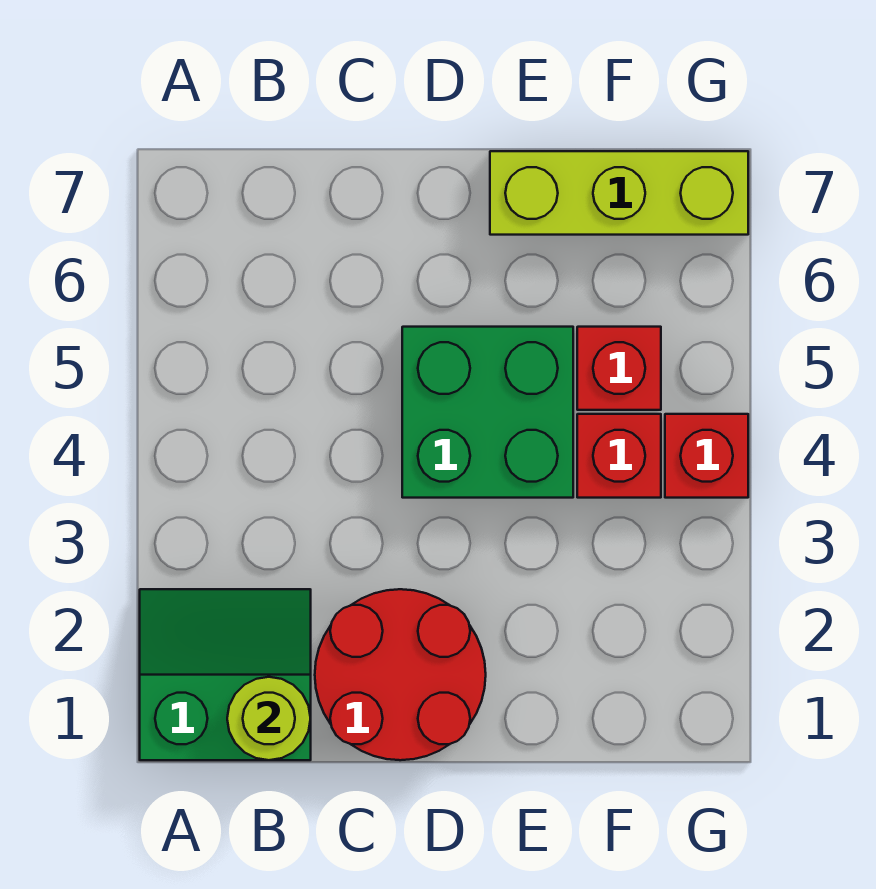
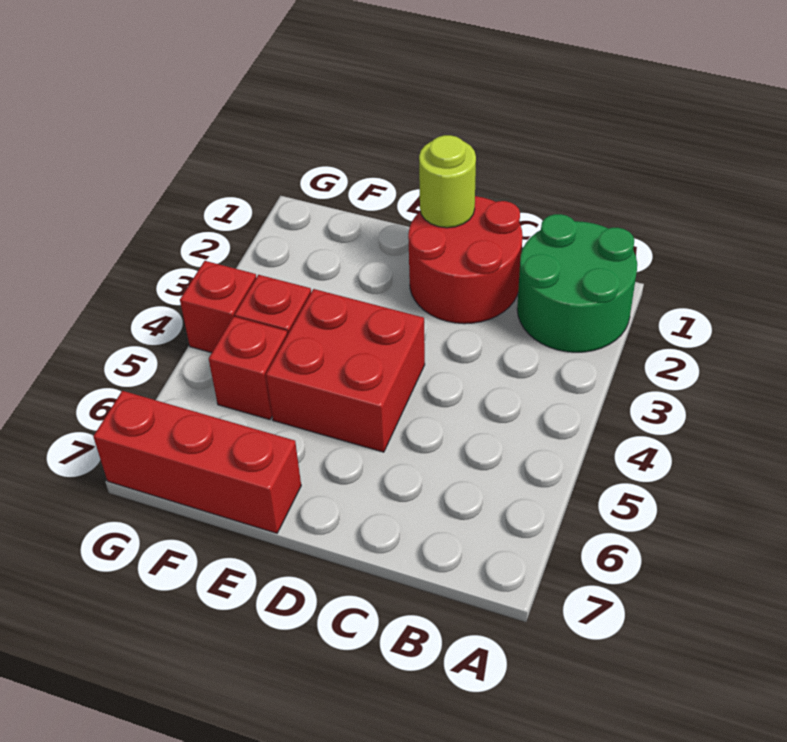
green 2x2 slope [140,589,311,760] -> green 2x2 round brick [517,214,637,352]
lime 1x1 round brick [227,677,311,760] -> lime 1x1 round brick moved to [419,135,476,228]
green 2x2 brick [402,327,573,498] -> red 2x2 brick [266,289,425,452]
lime 1x3 brick [490,151,748,235] -> red 1x3 brick [93,391,301,533]

